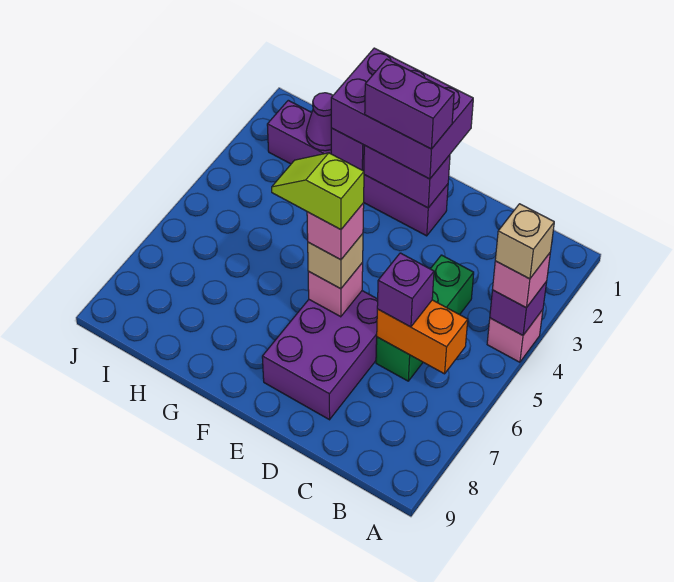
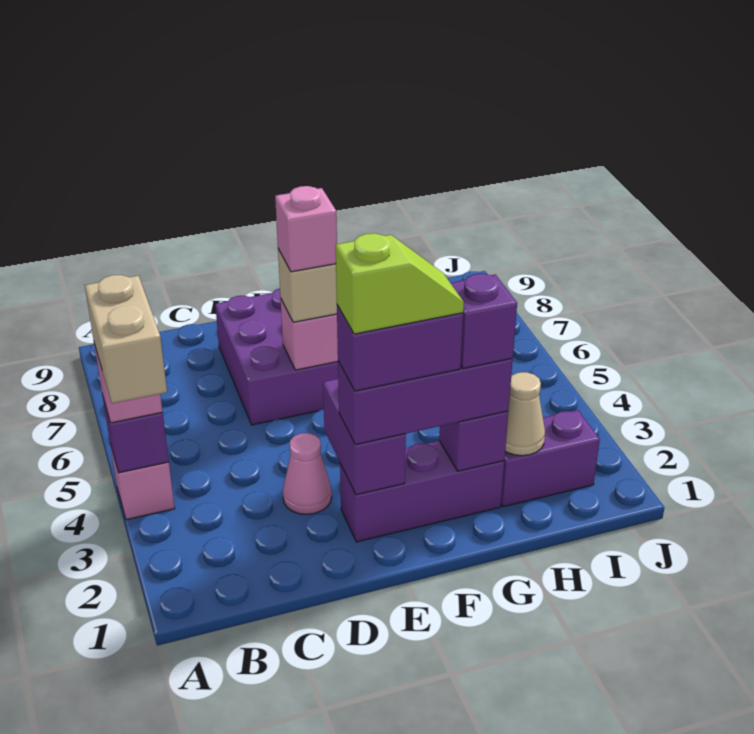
tan 1x1 brick [495,204,554,279] -> tan 1x2 brick [85,275,167,403]
orange 1x2 brick [377,300,468,374] -> none
green 1x3 brick [376,255,474,381] -> none
purple 1x1 brick [377,253,434,327] -> purple 1x1 brick moved to [451,274,517,369]
none -> pink 1x1 cone [283,433,332,514]
purple 2x3 brick [331,48,473,179] -> purple 1x3 brick [338,359,513,445]
purple 1x2 brick [364,145,450,208] -> purple 1x2 brick turned to [323,379,406,495]
lime 1x2 slope [272,153,364,230] -> lime 1x2 slope moved to [336,233,464,334]
purple 1x1 cone [306,93,333,151] -> tan 1x1 cone [505,372,545,456]

